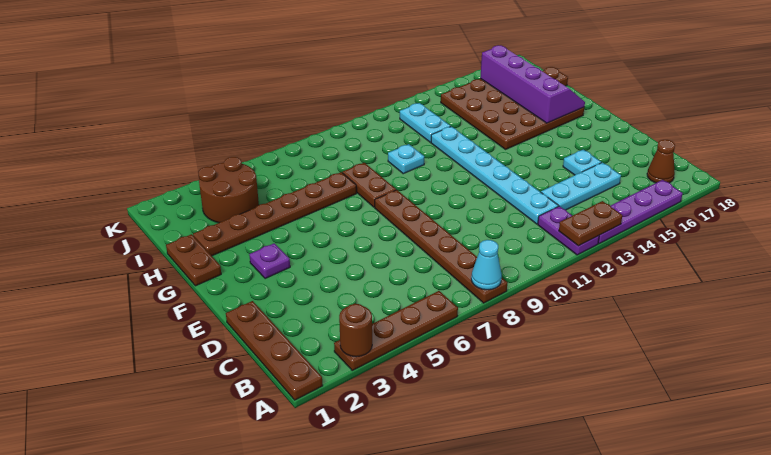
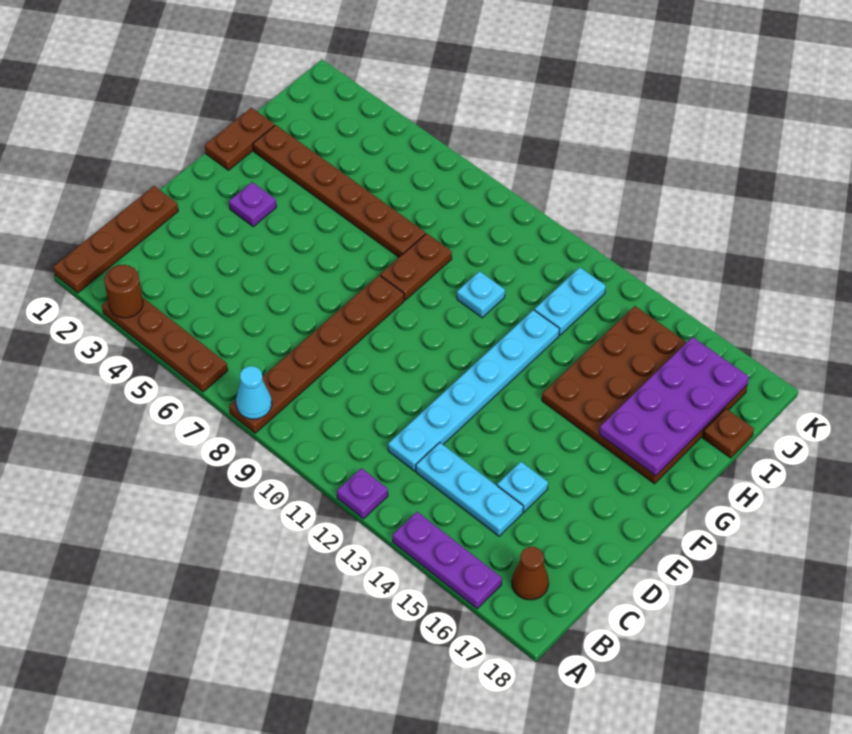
purple 1x2 plate [538,206,599,255] -> purple 1x1 plate [337,468,388,519]
brown 1x2 plate [559,201,622,246] -> none
purple 1x4 plate [598,180,683,244] -> purple 1x3 plate [393,512,502,609]
purple 2x4 slope [480,45,585,123] -> purple 2x4 plate [599,337,749,476]
brown 2x2 round brick [198,157,259,223] -> none

